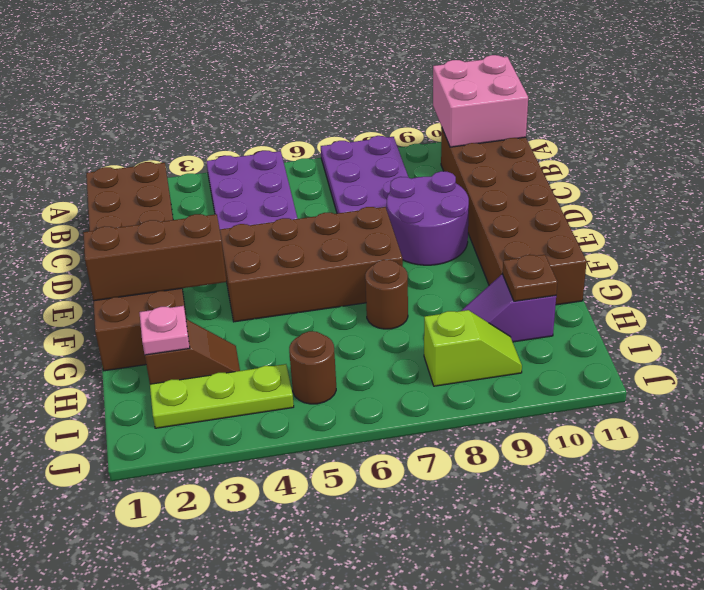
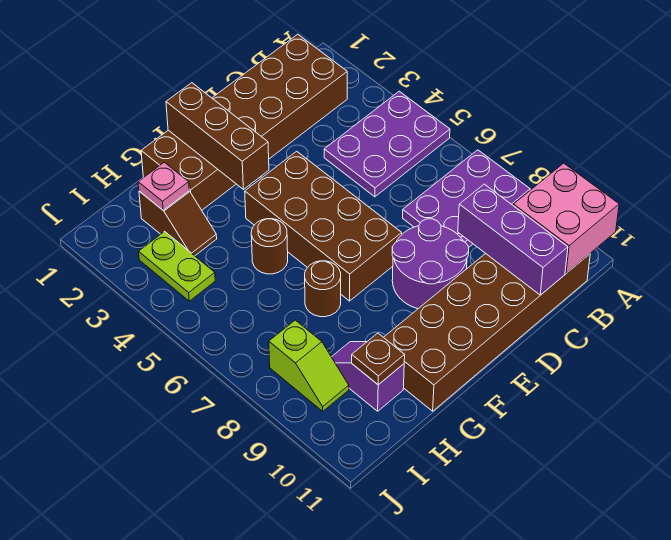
none -> purple 1x3 brick [458,184,568,295]
lime 1x3 plate [150,364,294,428] -> lime 1x2 plate [139,232,215,301]
brown 1x1 round brick [289,331,336,404] -> brown 1x1 round brick moved to [251,219,288,274]

